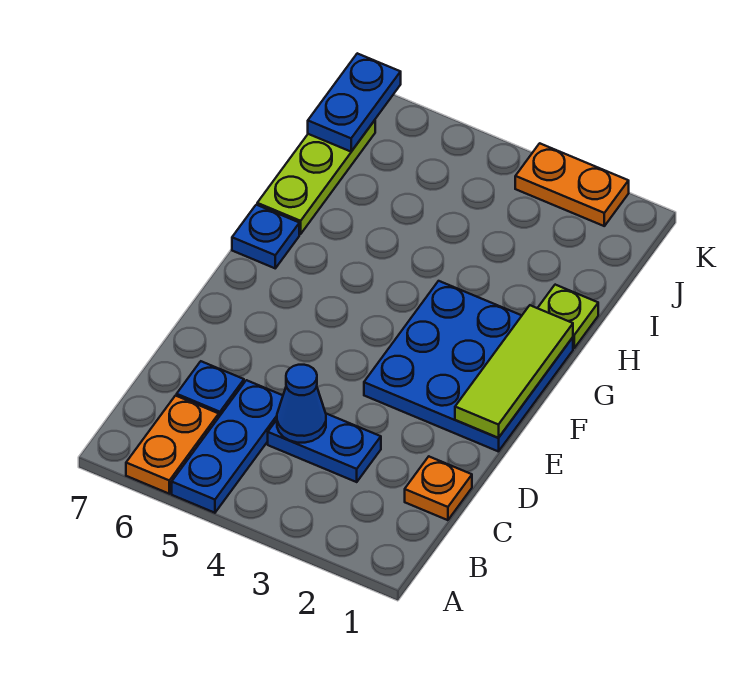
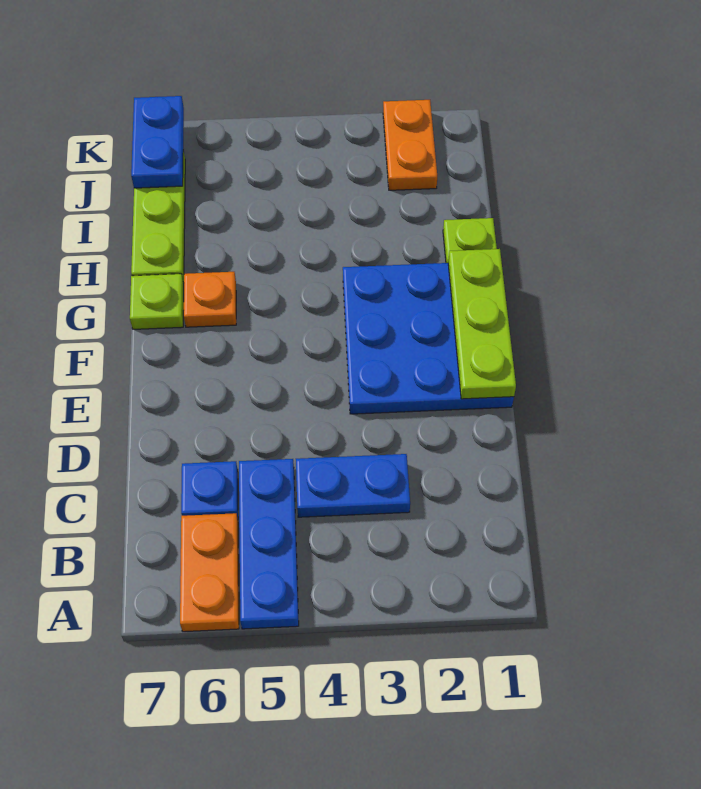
orange 1x1 plate [405,457,472,520] -> orange 1x1 plate moved to [184,272,236,327]
blue 1x1 cone [277,365,326,443] -> none
lime 1x3 tile [455,305,573,438] -> lime 1x3 plate [448,249,516,399]
blue 1x1 plate [232,205,299,268] -> lime 1x1 plate [130,274,184,329]
orange 1x2 plate [515,143,629,226] -> orange 1x2 plate turned to [383,100,437,190]

